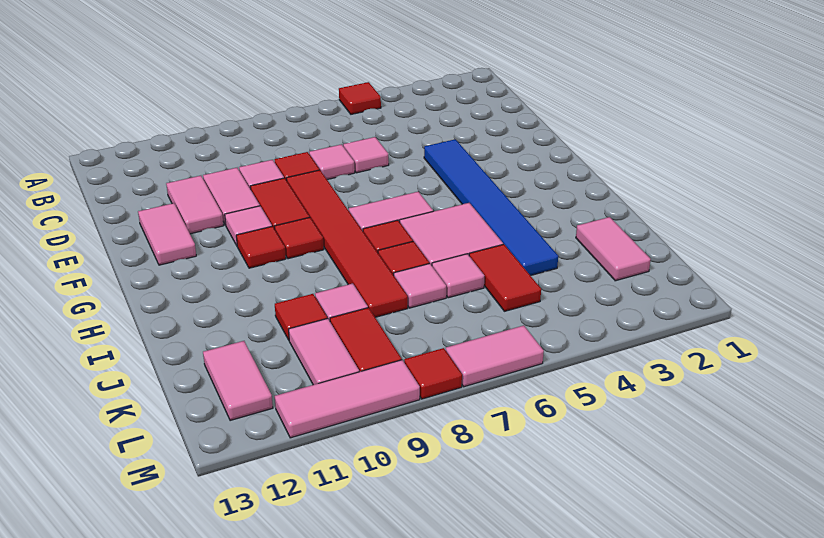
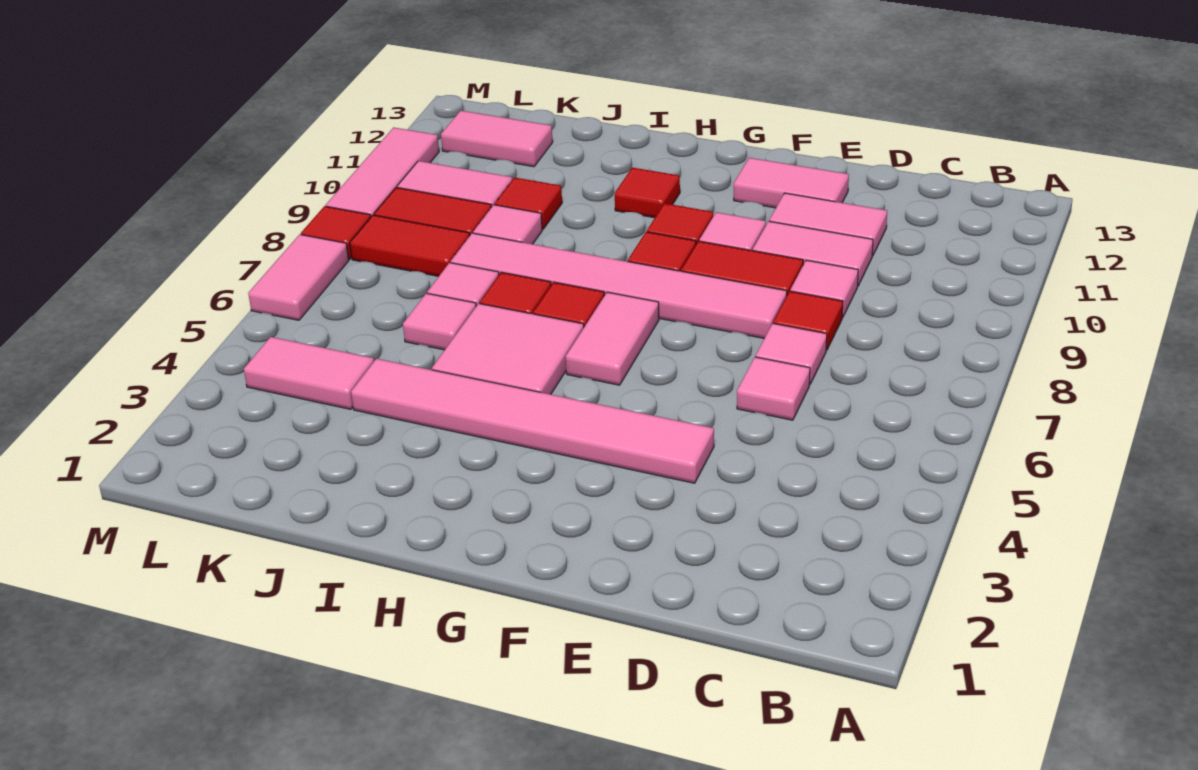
red 1x1 tile [339,82,381,114] -> red 1x1 tile moved to [615,168,680,218]
blue 1x6 tile [424,139,558,276] -> pink 1x6 tile [351,359,714,483]
red 1x6 tile [286,170,408,317] -> pink 1x6 tile [451,233,787,338]
pink 1x2 tile [576,217,651,281] -> pink 1x2 tile moved to [244,337,374,409]
red 1x2 tile [469,244,541,311] -> red 1x2 tile moved to [350,215,470,276]

